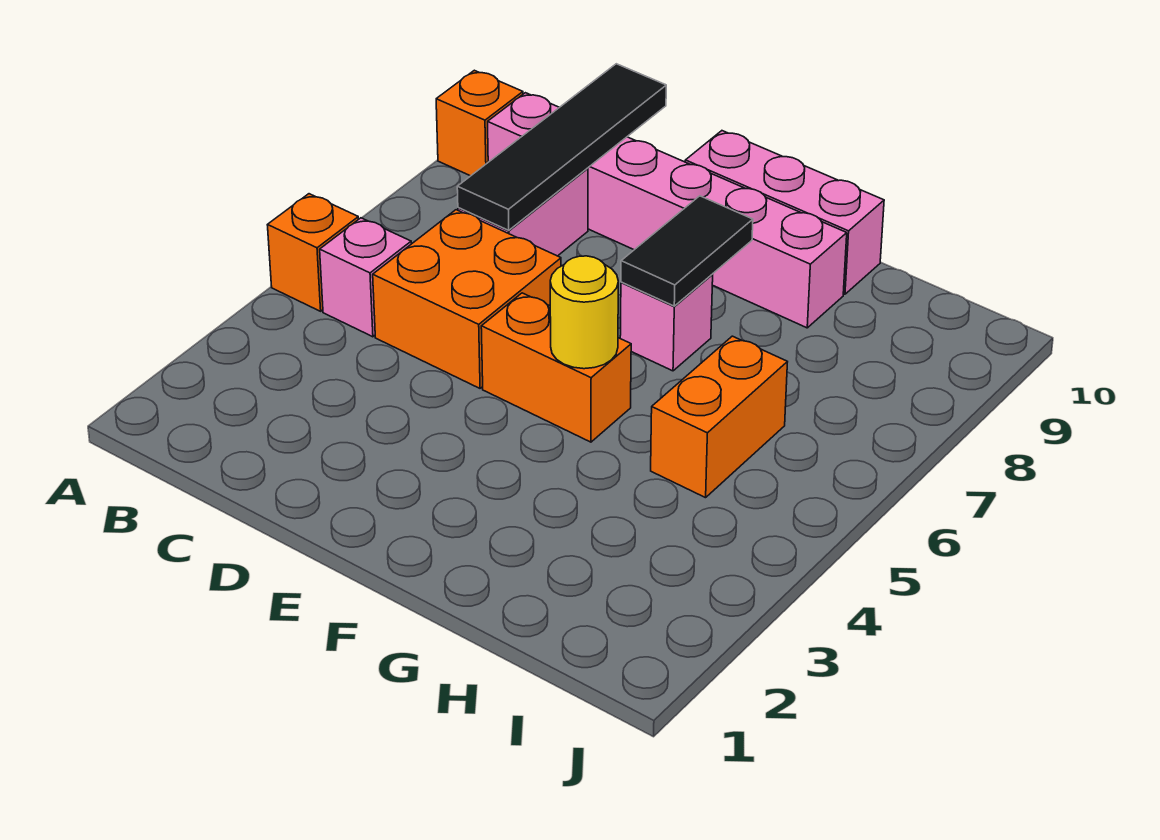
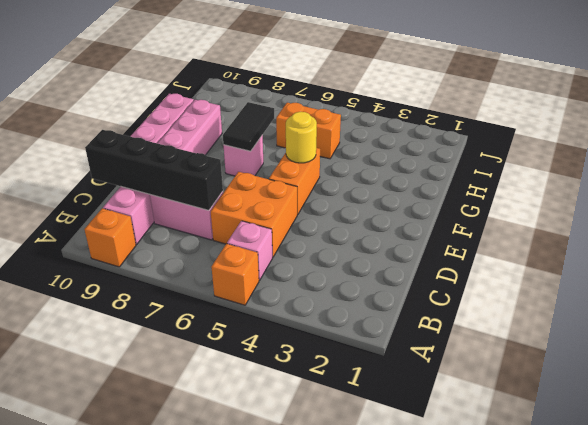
black 1x4 tile [457,64,666,230] -> black 1x4 brick [85,130,223,210]
black 1x2 tile [621,196,753,306] -> black 1x2 tile turned to [223,102,274,151]

